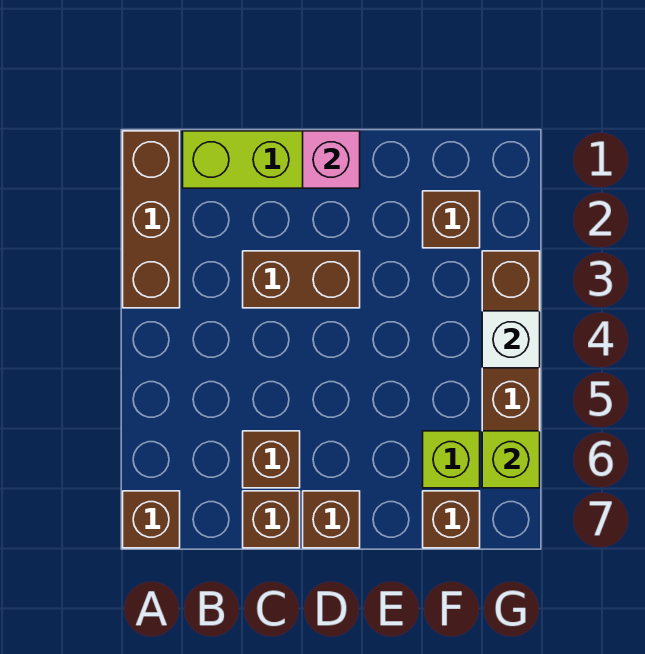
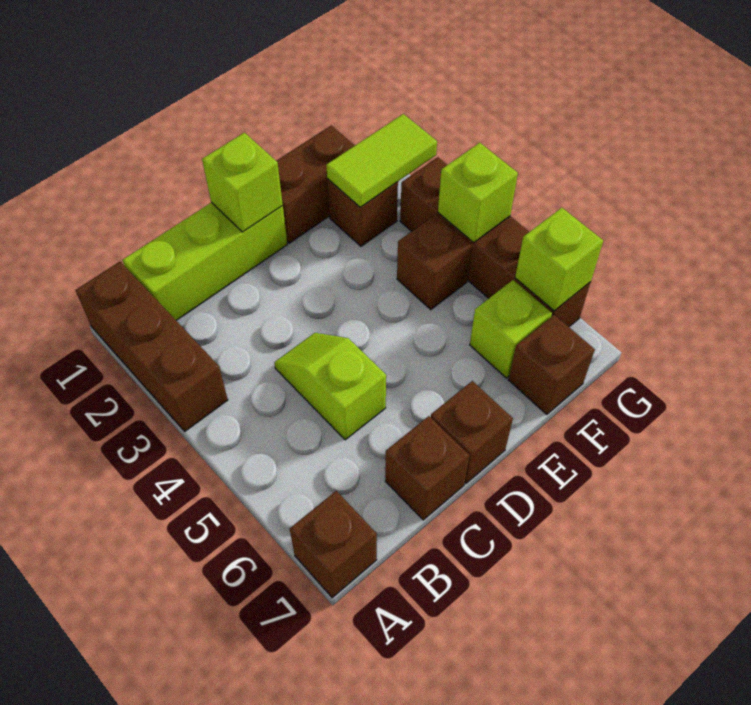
brown 1x2 brick [243,251,360,308] -> brown 1x2 brick moved to [277,125,355,243]
none -> lime 1x2 slope [274,333,386,440]
brown 1x1 brick [243,431,300,488] -> brown 1x1 brick moved to [397,214,472,310]
pink 1x1 brick [303,131,360,188] -> lime 1x1 brick [202,133,283,232]
none -> lime 1x2 tile [326,114,437,207]
white 1x1 brick [482,311,540,368] -> lime 1x1 brick [438,143,518,243]

